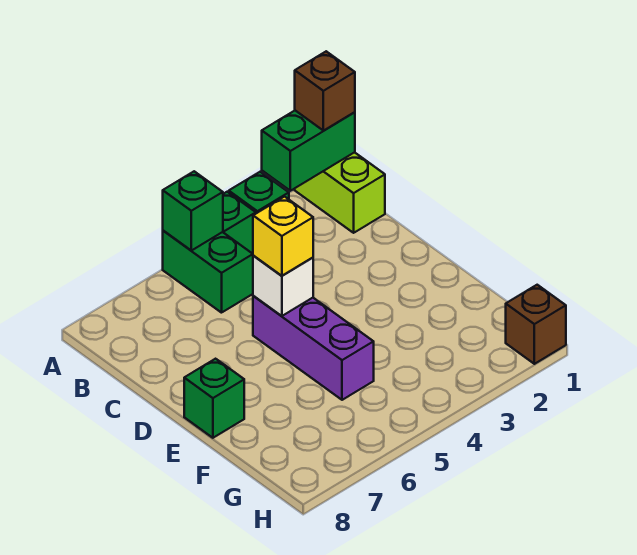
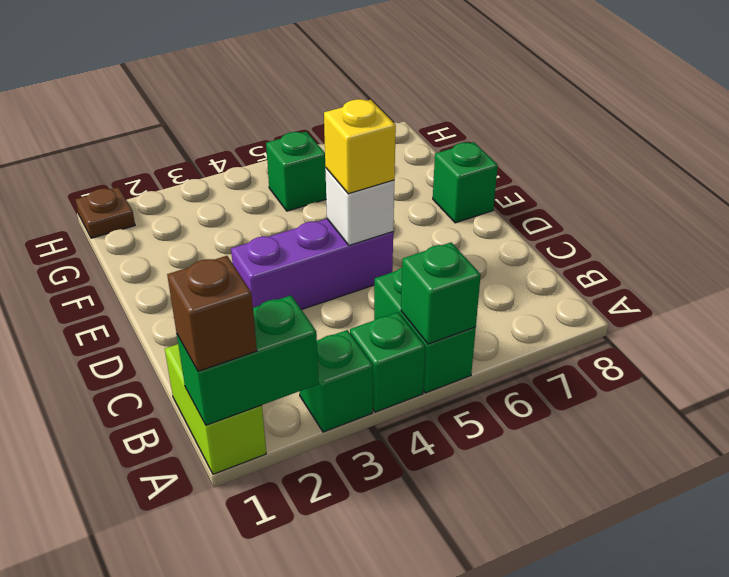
purple 1x3 brick [253,296,374,400] -> purple 1x3 brick turned to [231,219,393,310]
none -> green 1x1 brick [266,132,326,211]
brown 1x1 brick [506,285,566,364] -> brown 1x1 plate [75,187,135,238]

